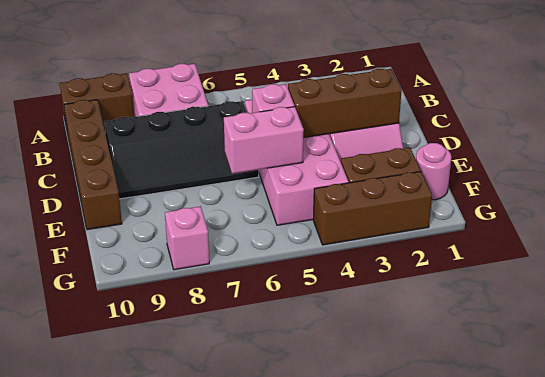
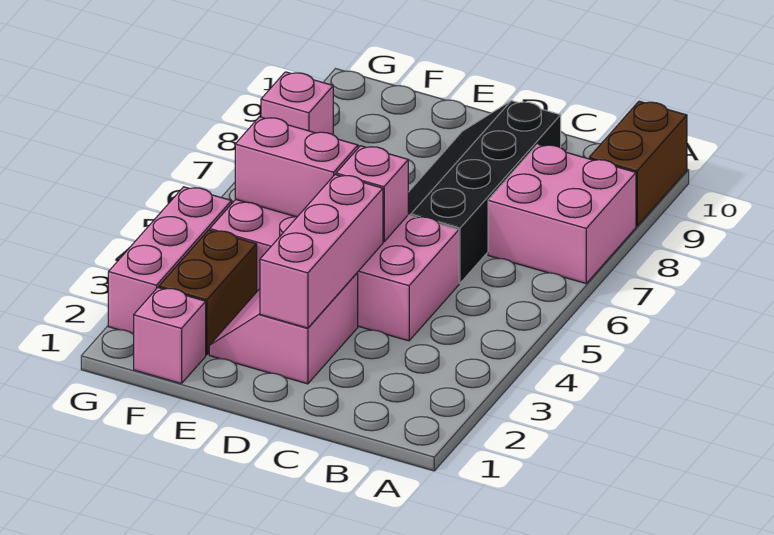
brown 1x4 brick [64,100,122,230] -> none
brown 1x3 brick [288,69,402,138] -> pink 1x3 brick [260,175,383,328]
pink 1x2 brick [224,107,304,174] -> pink 1x2 brick turned to [235,117,358,217]
pink 1x1 round brick [416,143,451,200] -> pink 1x1 brick [134,288,206,384]
brown 1x3 brick [313,171,432,245] -> pink 1x3 brick [108,187,232,334]

